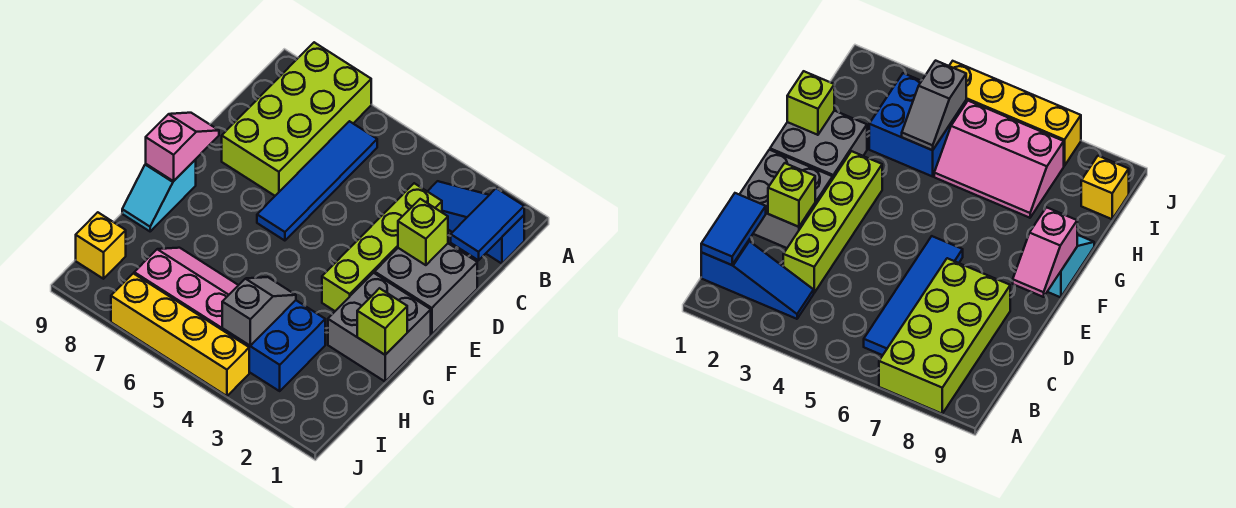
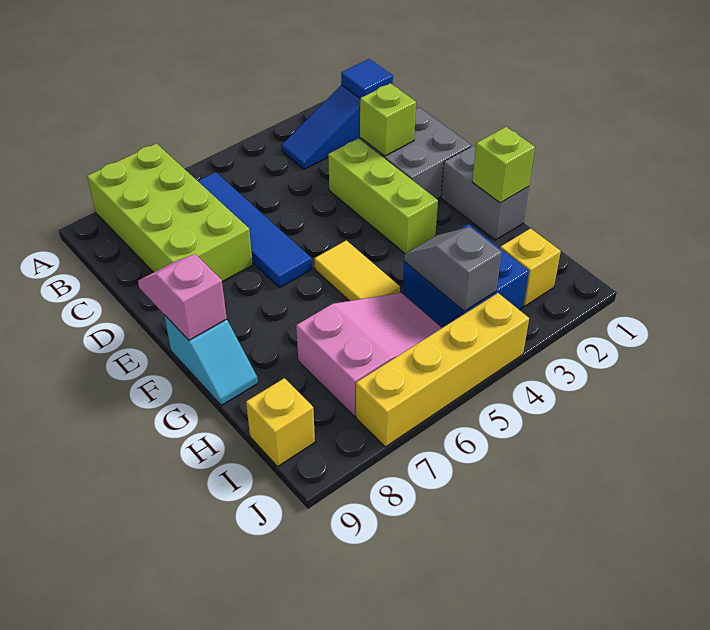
blue 1x2 tile [451,188,524,260] -> blue 1x1 tile [341,59,393,98]
lime 1x4 brick [322,183,442,311] -> lime 1x3 brick [328,139,438,254]
grey 2x2 brick [328,273,431,381] -> grey 1x2 brick [441,146,529,240]
none -> yellow 1x2 tile [314,240,400,301]
pink 2x3 slope [134,248,238,330] -> pink 2x3 slope turned to [296,293,442,416]
none -> yellow 1x1 brick [500,228,561,306]

